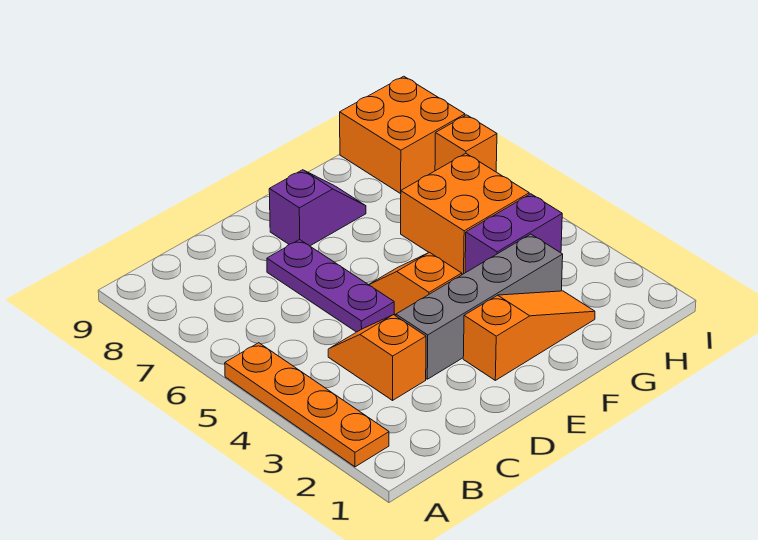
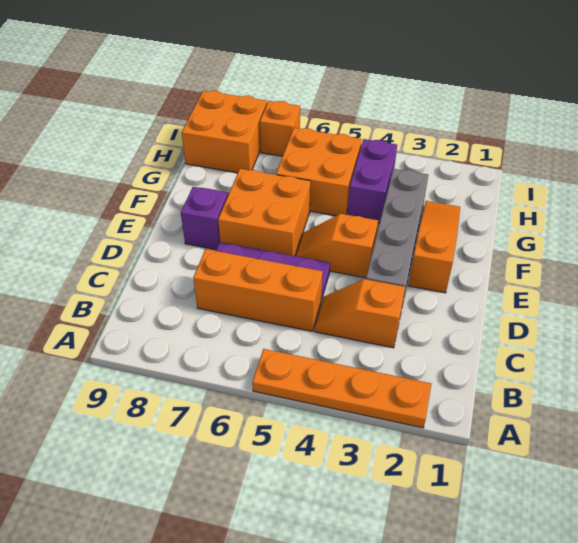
none -> orange 1x3 brick [193,249,323,331]
none -> orange 2x2 brick [218,169,310,256]

